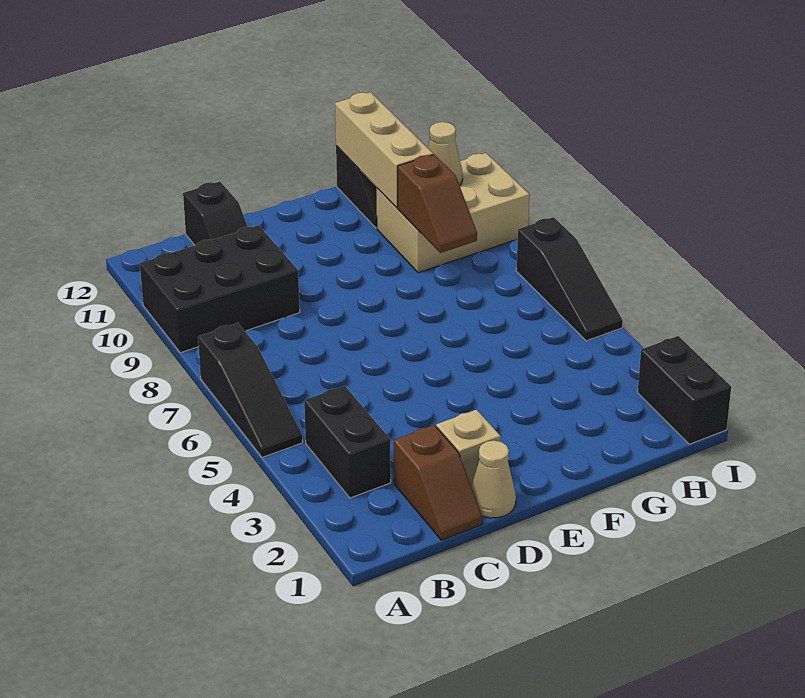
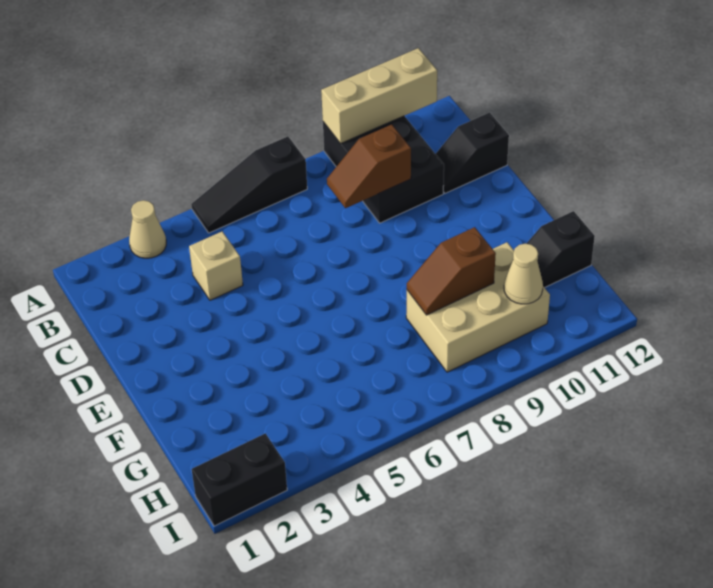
black 1x2 brick [304,386,391,498] -> none
brown 1x2 slope [394,425,482,540] -> brown 1x2 slope moved to [327,125,411,208]
tan 1x1 cone [471,440,516,518] -> tan 1x1 cone moved to [129,200,166,258]
tan 1x1 brick [436,410,501,486] -> tan 1x1 brick moved to [189,231,243,300]
tan 2x3 brick [377,153,530,273] -> tan 2x3 brick turned to [406,242,550,372]
tan 1x3 brick [335,92,433,208] -> tan 1x3 brick moved to [321,48,437,144]
black 1x3 slope [516,217,623,341] -> none

